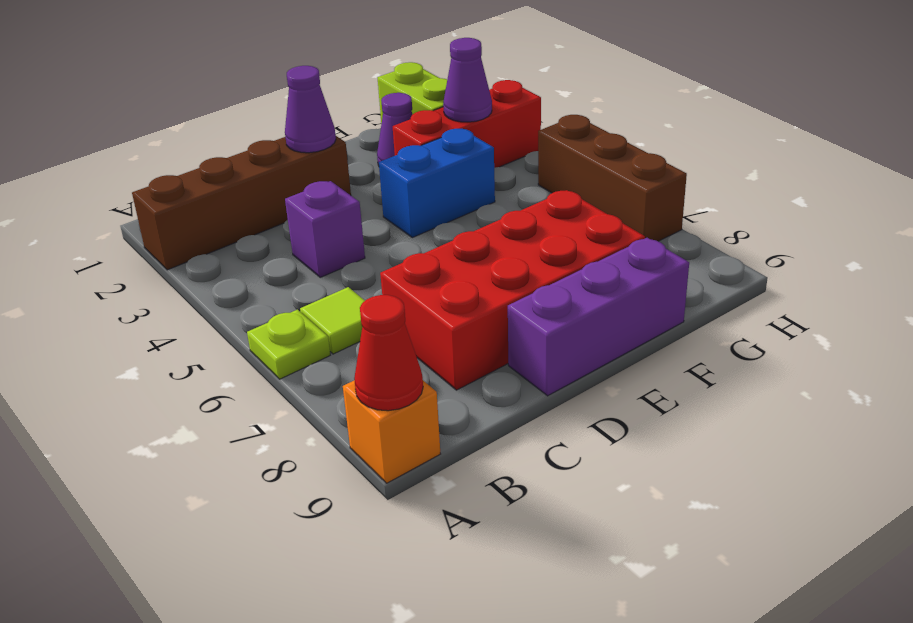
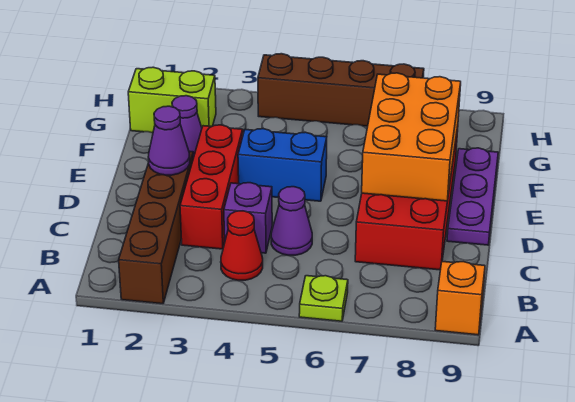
red 1x1 cone [354,295,423,411] -> red 1x1 cone moved to [221,211,263,280]
lime 1x1 tile [300,287,365,354] -> none
none -> orange 2x3 brick [362,73,461,201]
purple 1x3 brick [508,238,689,396] -> purple 1x3 plate [447,148,498,245]
blue 1x2 brick [379,129,495,238] -> blue 1x2 brick turned to [238,129,327,201]
red 1x3 brick [393,80,541,168] -> red 1x3 brick moved to [180,125,243,249]
purple 1x1 cone [443,38,492,122] -> purple 1x1 cone moved to [271,187,312,255]
brown 1x3 brick [538,115,687,241] -> brown 1x4 brick [258,54,424,126]

